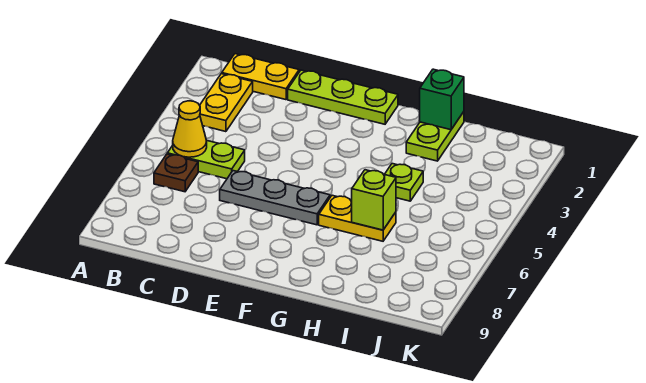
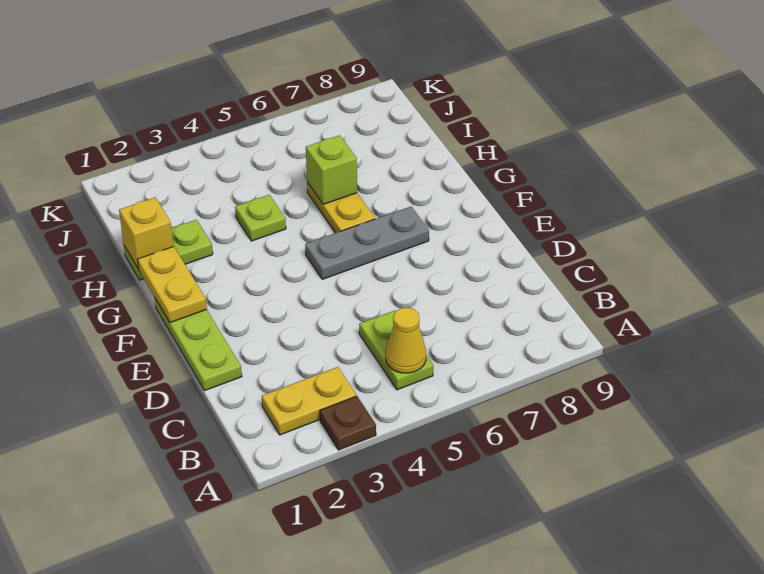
yellow 1x2 plate [222,54,299,100] -> yellow 1x2 plate moved to [138,246,207,323]
brown 1x1 plate [154,154,198,192] -> brown 1x1 plate moved to [320,396,376,450]
grey 1x3 plate [220,171,330,225] -> grey 1x3 plate turned to [305,207,429,279]
green 1x1 brick [420,69,464,130] -> yellow 1x1 brick [119,198,173,269]

